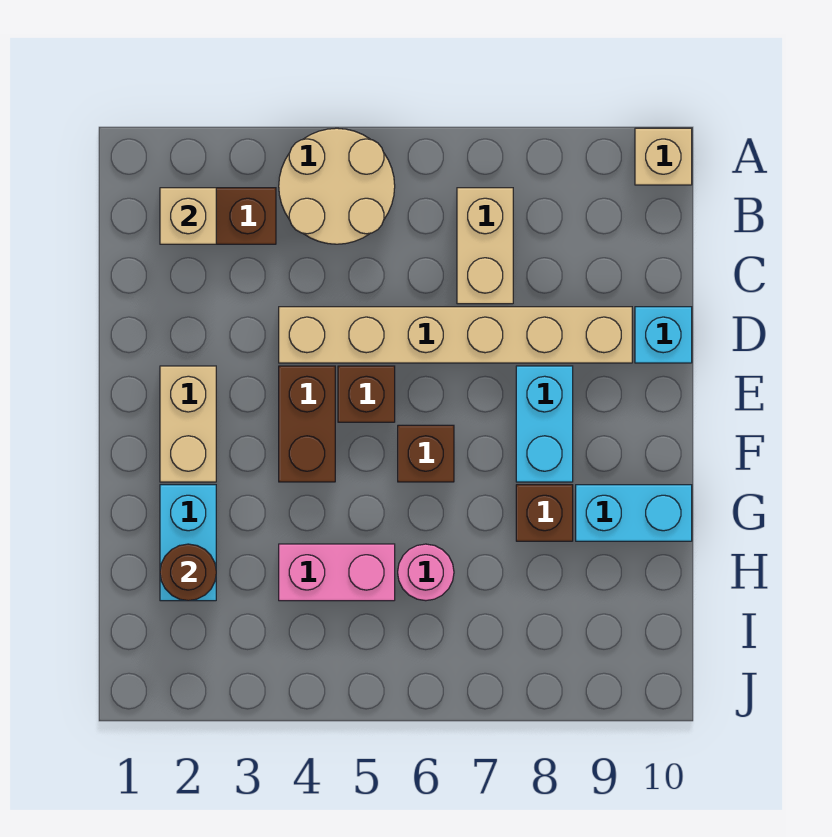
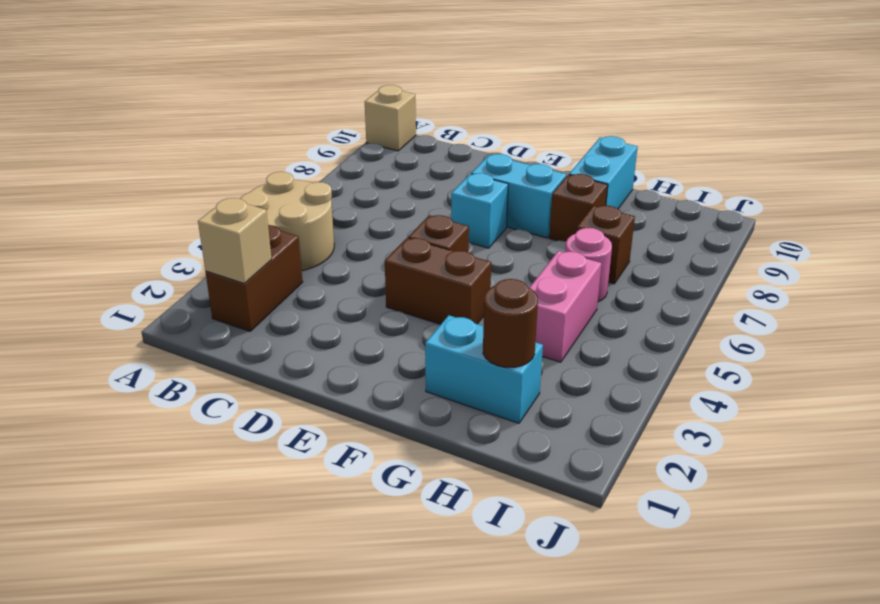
tan 1x2 brick [457,188,513,304] -> none
tan 1x6 brick [279,307,632,363] -> none
cyan 1x1 brick [635,307,692,363] -> cyan 1x1 brick moved to [451,173,508,248]
tan 1x2 brick [160,366,216,482] -> none
brown 1x1 brick [398,425,454,482] -> brown 1x1 brick moved to [577,206,635,284]

